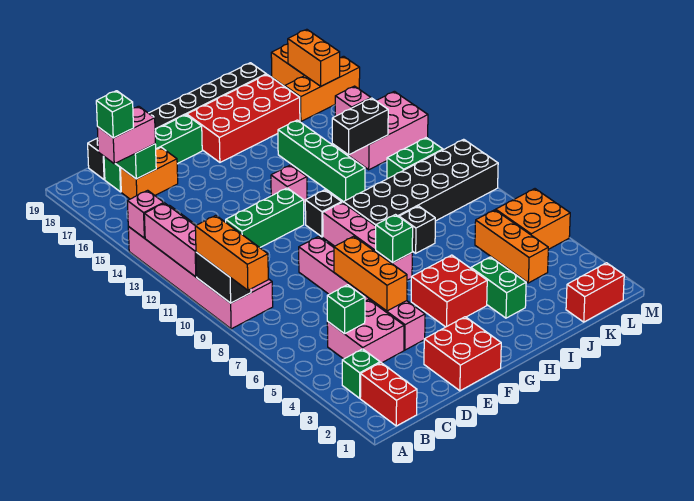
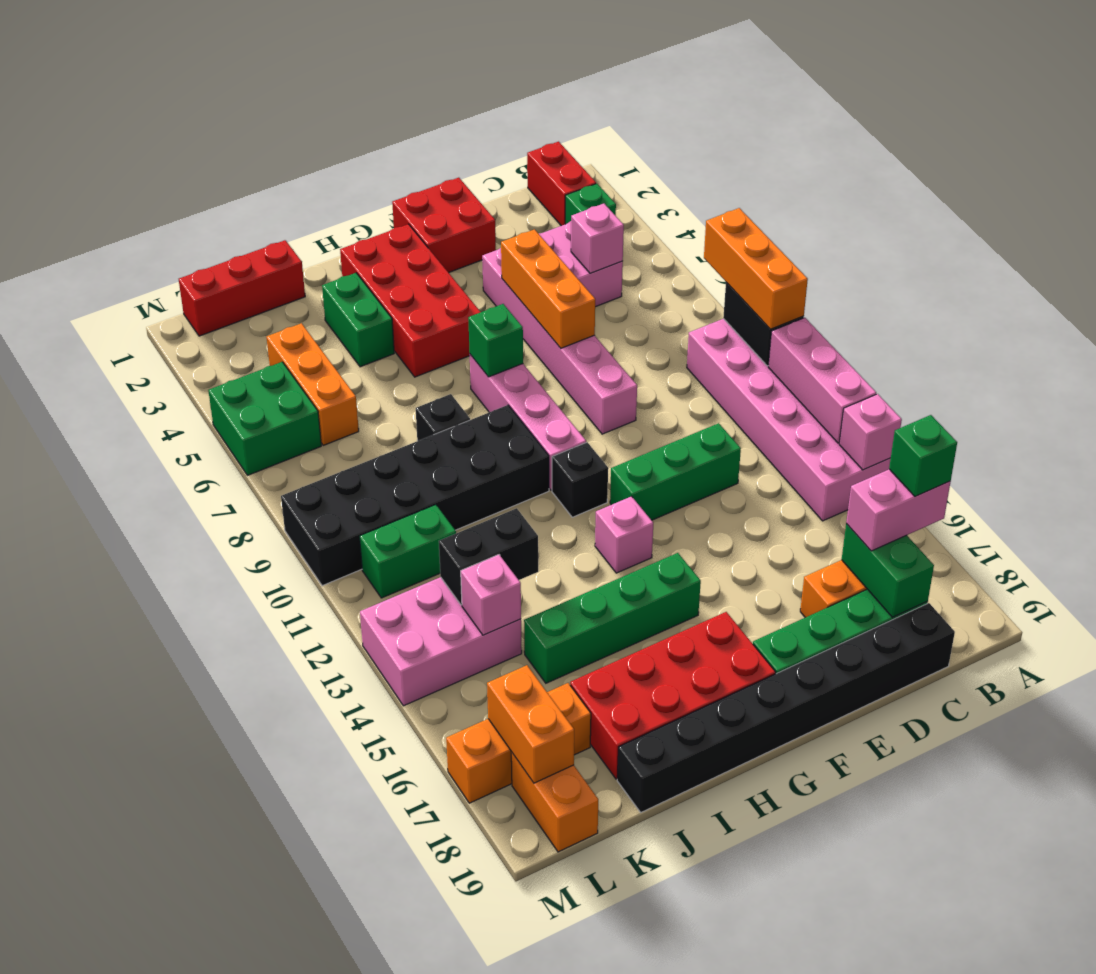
green 1x1 brick [327,285,365,334] -> pink 1x1 brick [571,204,624,274]
red 2x2 brick [411,255,487,327] -> red 2x4 brick [340,224,480,377]
green 1x4 brick [278,120,365,202] -> green 1x4 brick turned to [524,553,701,683]
red 1x2 brick [566,263,624,322] -> red 1x3 brick [179,240,305,336]
orange 2x2 brick [496,189,570,249] -> green 2x2 brick [208,362,321,475]

